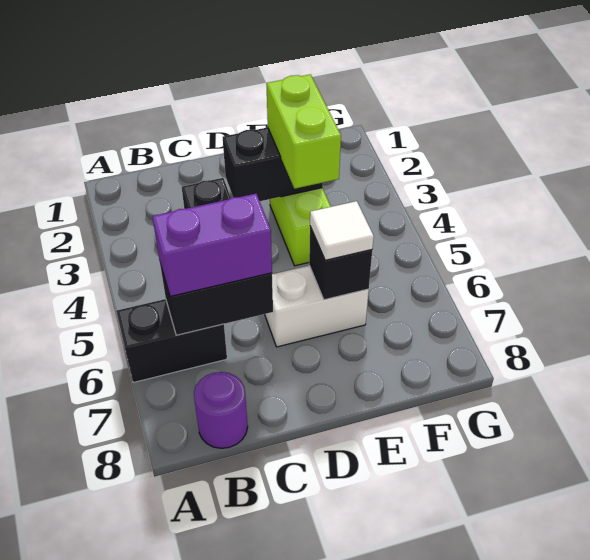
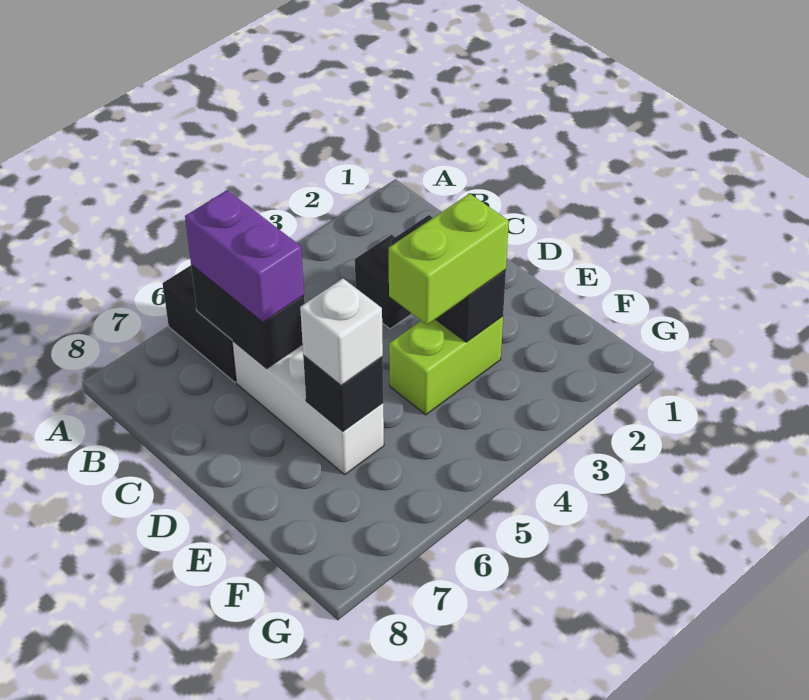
purple 1x1 round brick [194,372,248,448] -> none
white 1x2 brick [265,266,369,347] -> white 1x3 brick [232,341,384,474]
white 1x1 tile [310,201,374,260] -> white 1x1 brick [300,278,383,385]

